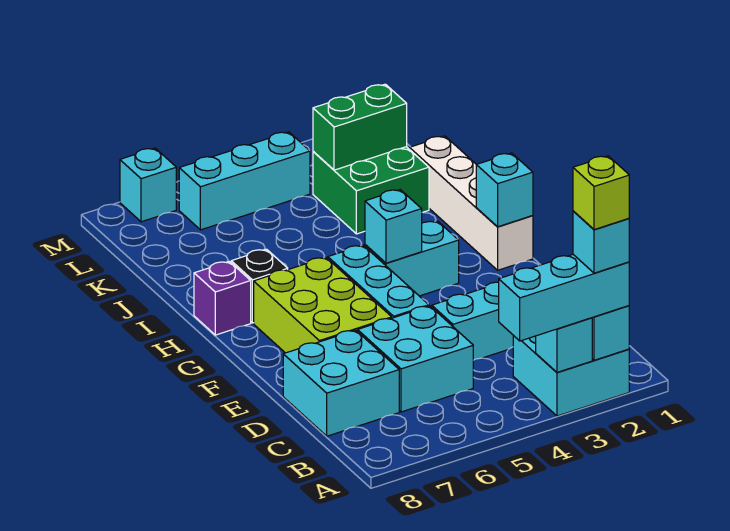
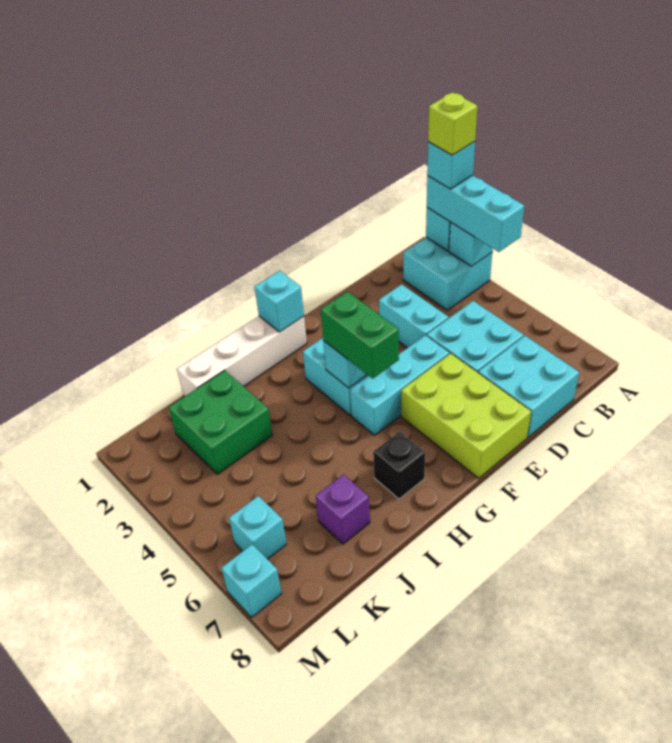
lime 2x3 brick [254,257,392,353] -> lime 2x3 brick turned to [401,353,531,478]
purple 1x1 brick [194,261,251,335] -> purple 1x1 brick moved to [316,474,370,544]
green 1x2 brick [313,84,407,170] -> green 1x2 brick moved to [321,291,399,379]
cyan 1x3 brick [179,132,310,230] -> cyan 1x1 brick [229,496,286,559]

